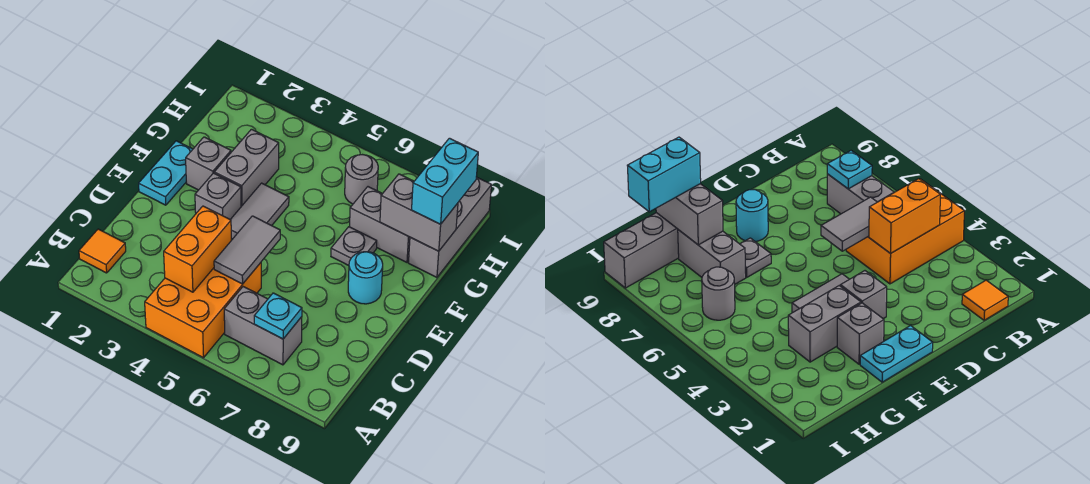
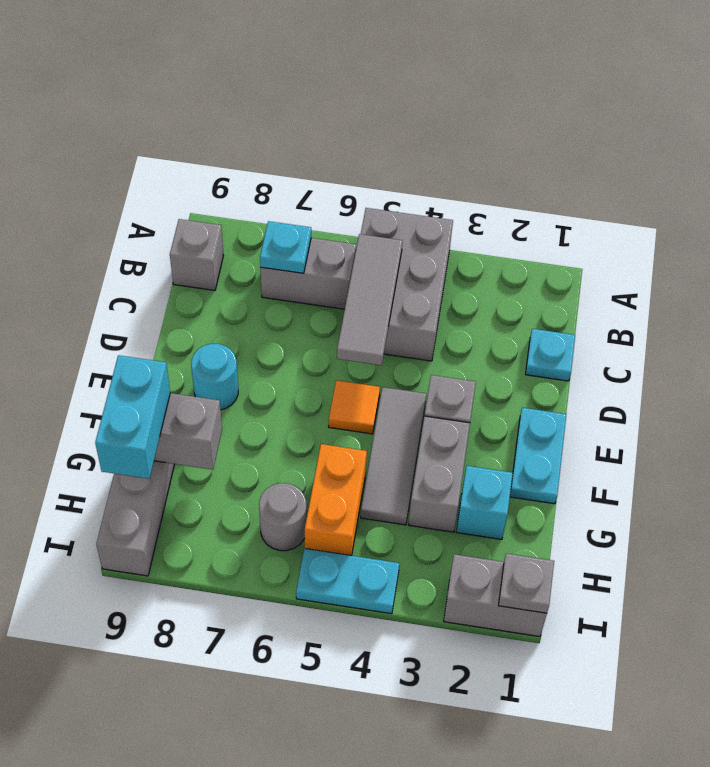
orange 2x3 brick [145,263,261,358] -> grey 2x3 brick [361,208,453,361]
orange 1x1 tile [79,229,126,273] -> orange 1x1 tile moved to [329,380,380,434]
orange 1x2 brick [164,206,231,292] -> orange 1x2 brick moved to [305,444,367,556]
none -> cyan 1x1 plate [525,329,575,381]
grey 1x2 tile [214,216,280,284] -> grey 1x3 tile [337,234,402,365]
grey 1x2 tile [230,183,289,239] -> grey 1x3 tile [361,387,426,525]
grey 1x1 brick [186,137,231,190] -> grey 1x1 brick moved to [170,219,224,290]
grey 1x1 plate [331,227,377,266] -> grey 1x1 plate moved to [499,554,554,613]
none -> cyan 1x1 brick [456,466,513,539]
grey 1x2 brick [350,187,410,262] -> grey 1x2 brick moved to [444,554,547,637]
none -> cyan 1x2 plate [296,549,400,614]

